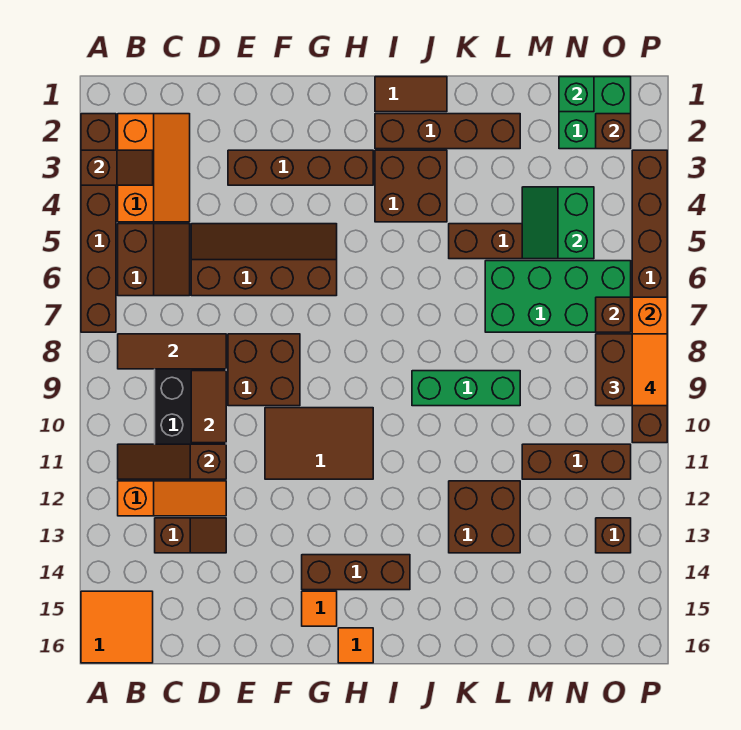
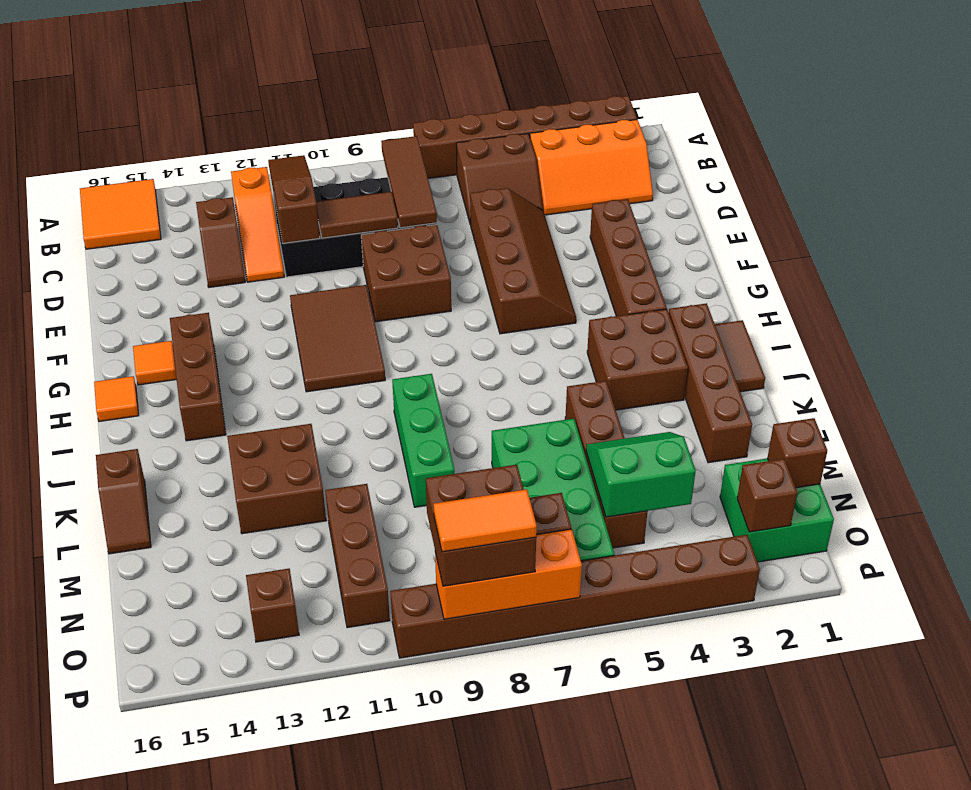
brown 1x2 slope [81,150,153,185] -> brown 1x2 slope moved to [96,449,151,554]
green 1x1 brick [559,77,594,112] -> brown 1x1 brick [767,418,827,488]

